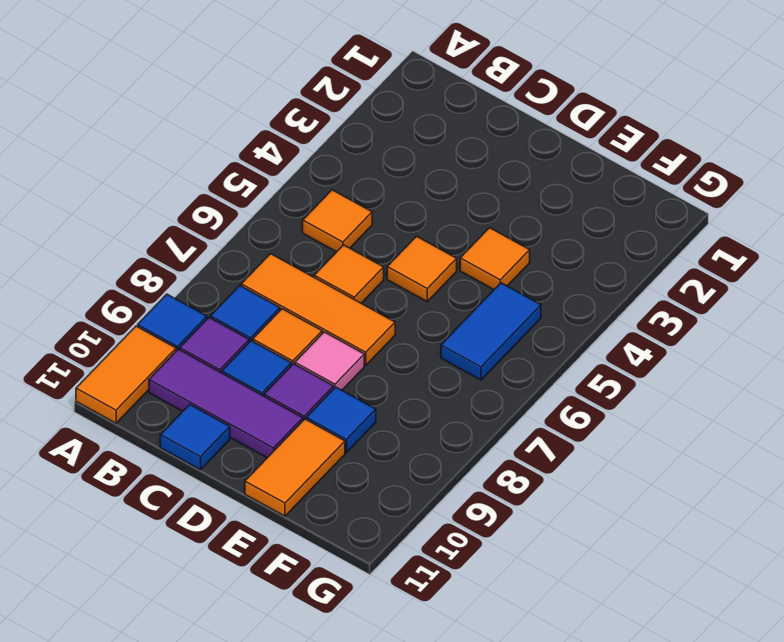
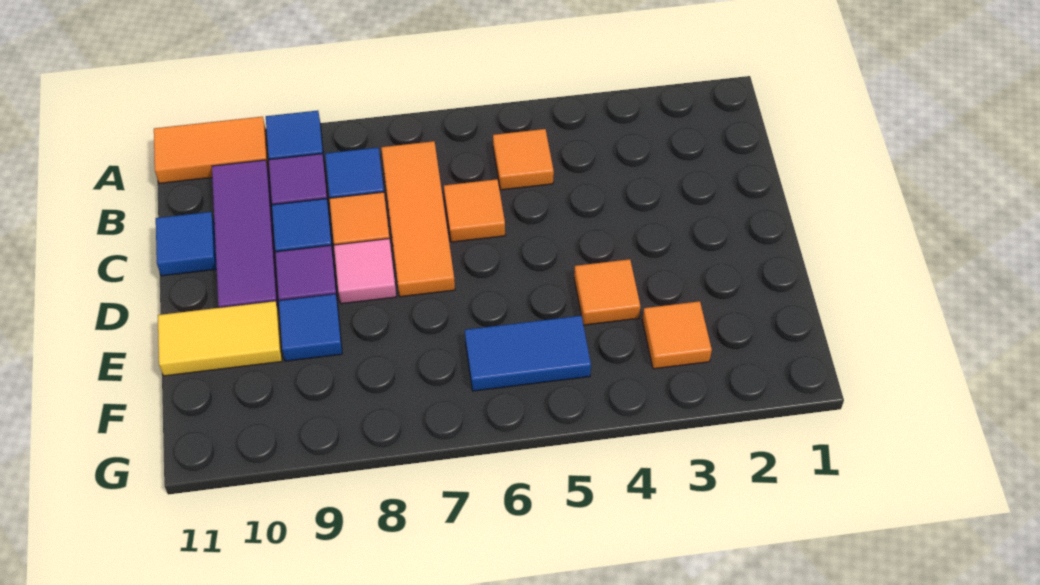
orange 1x1 tile [387,236,457,302] -> orange 1x1 tile moved to [642,301,712,369]
orange 1x2 tile [245,419,345,516] -> yellow 1x2 tile [158,301,282,376]

